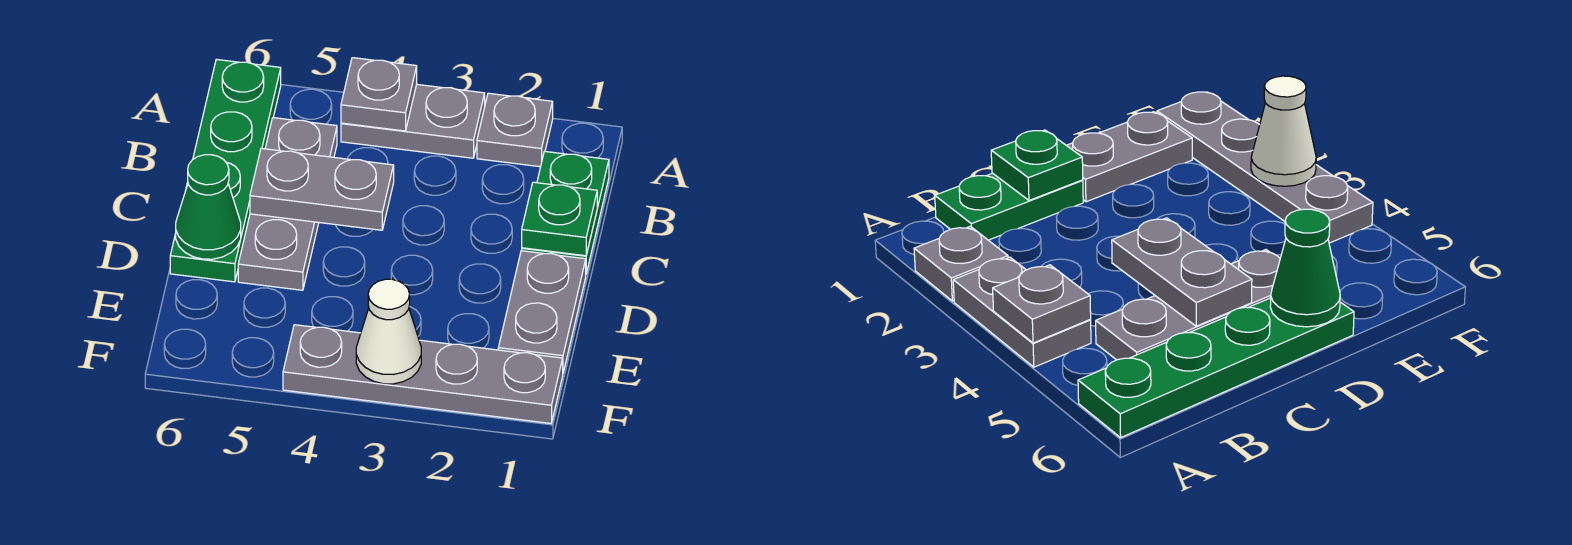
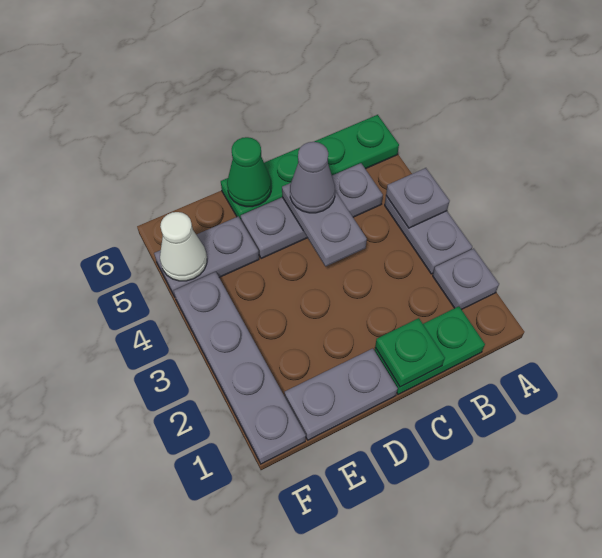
none -> grey 1x1 cone [290,142,335,213]
none -> grey 1x2 plate [154,216,259,297]
white 1x1 cone [356,279,421,384] -> white 1x1 cone moved to [160,212,207,281]

